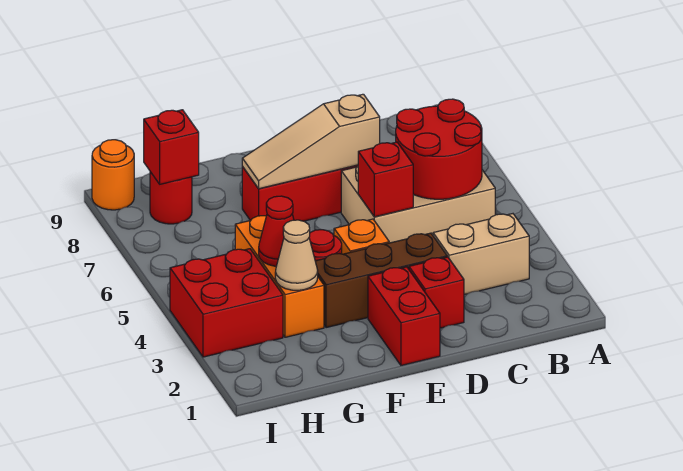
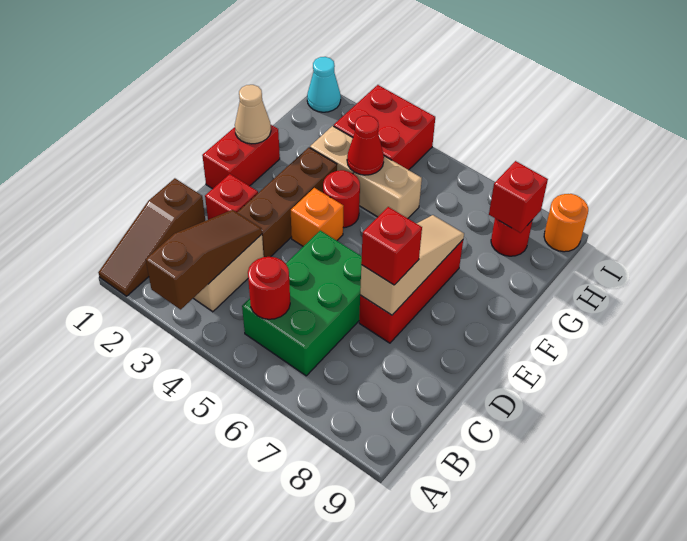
none -> brown 1x3 slope [98,178,205,296]
none -> brown 1x3 slope [146,210,262,309]
tan 2x3 brick [341,166,495,243] -> green 2x3 brick [242,231,362,376]
red 2x2 round brick [396,99,482,199] -> red 1x1 round brick [248,257,290,319]
red 1x1 brick [358,142,413,217] -> red 1x1 brick moved to [361,207,422,285]
red 1x2 brick [368,267,440,365] -> red 1x2 brick turned to [202,125,280,189]
orange 1x3 brick [235,216,324,337] -> tan 1x3 brick [310,126,422,218]
tan 1x1 cone [275,220,318,290] -> tan 1x1 cone moved to [235,85,271,144]
none -> cyan 1x1 cone [307,57,341,112]

